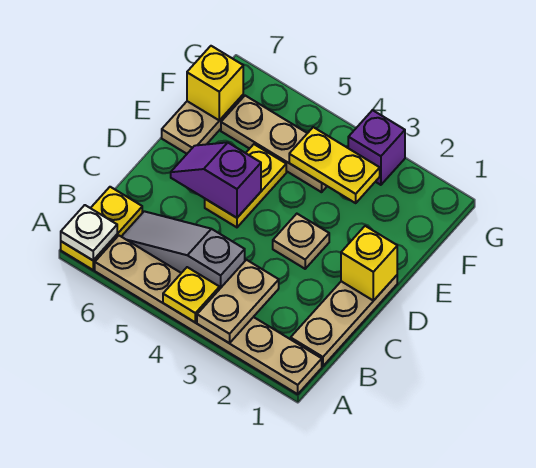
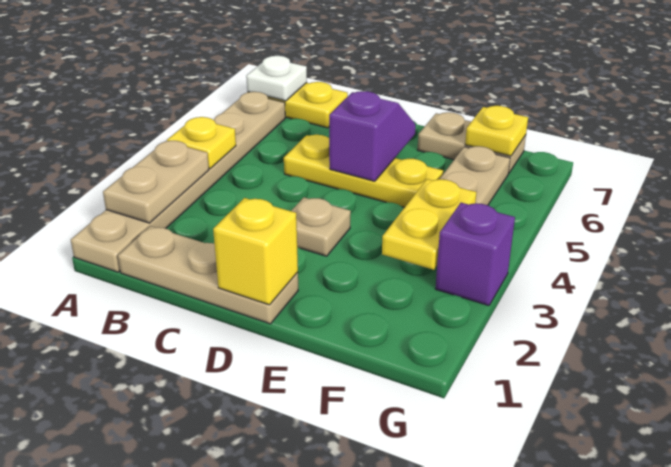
tan 1x2 plate [197,260,279,343] -> tan 1x2 plate turned to [103,141,209,223]
grey 1x3 slope [121,211,245,288] -> none
yellow 1x2 plate [205,144,286,227] -> yellow 1x3 plate [284,135,443,207]
yellow 1x1 brick [187,46,243,120] -> yellow 1x1 plate [465,106,528,156]

